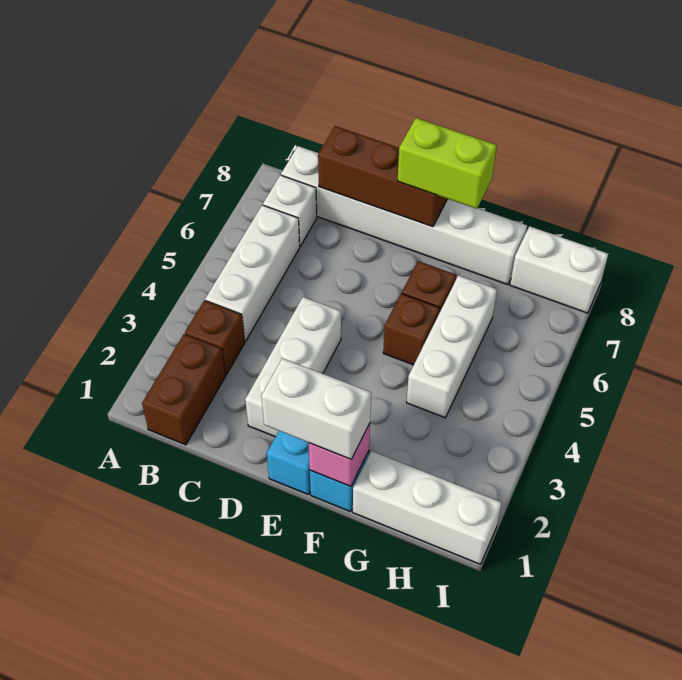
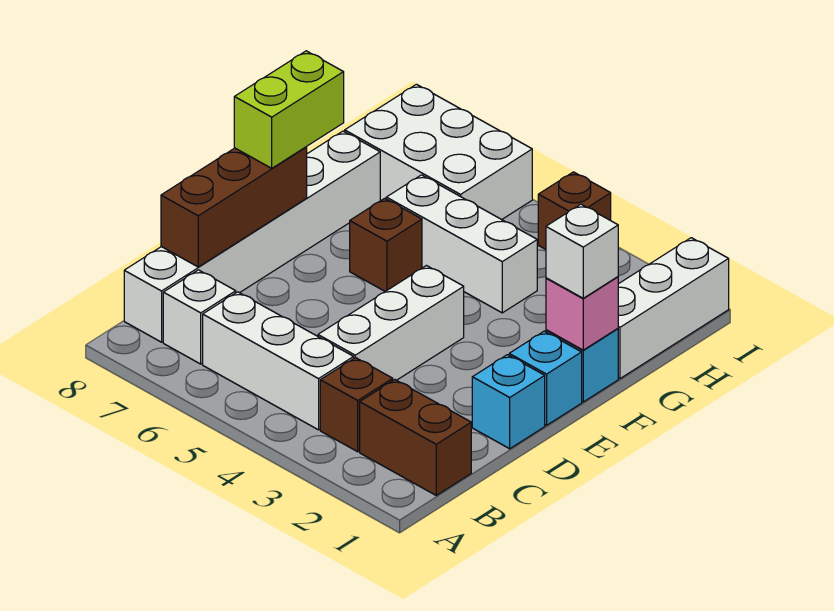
none -> cyan 1x1 brick [472,355,545,449]
white 1x3 brick [245,297,341,437] -> white 1x3 brick turned to [318,266,464,380]
white 1x2 brick [261,358,371,459] -> white 1x1 brick [546,204,618,298]
brown 1x1 brick [383,294,440,365] -> brown 1x1 brick moved to [538,172,611,249]
white 1x2 brick [510,226,608,313] -> white 2x3 brick [345,84,532,220]

